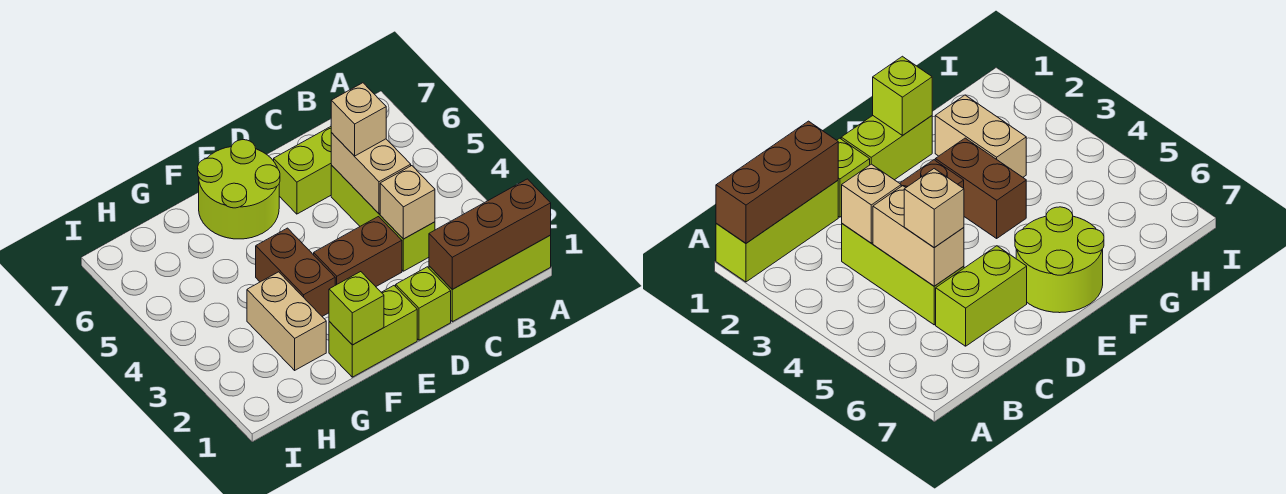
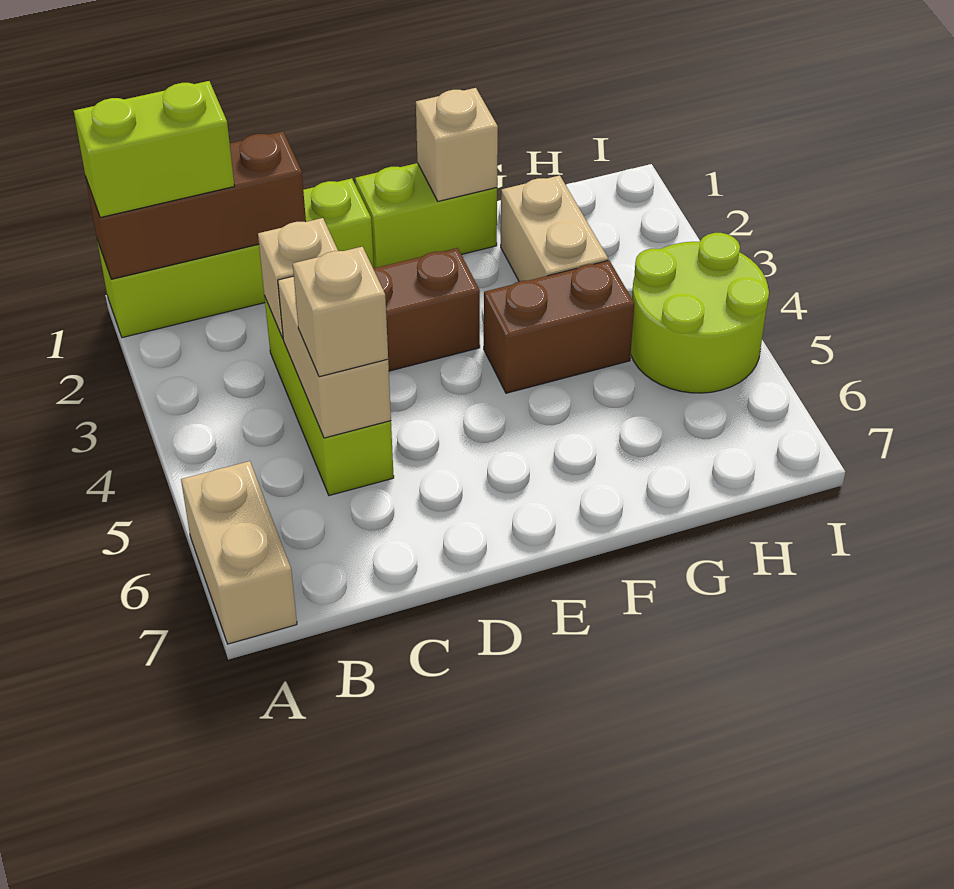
none -> tan 1x2 brick [181,461,297,644]
lime 1x2 brick [274,127,331,214] -> lime 1x2 brick moved to [74,81,234,218]
lime 2x2 round brick [198,140,280,239] -> lime 2x2 round brick moved to [631,233,769,393]
lime 1x1 brick [329,272,384,345] -> tan 1x1 brick [416,88,498,201]
brown 1x2 brick [256,228,335,316] -> brown 1x2 brick turned to [484,261,634,393]

